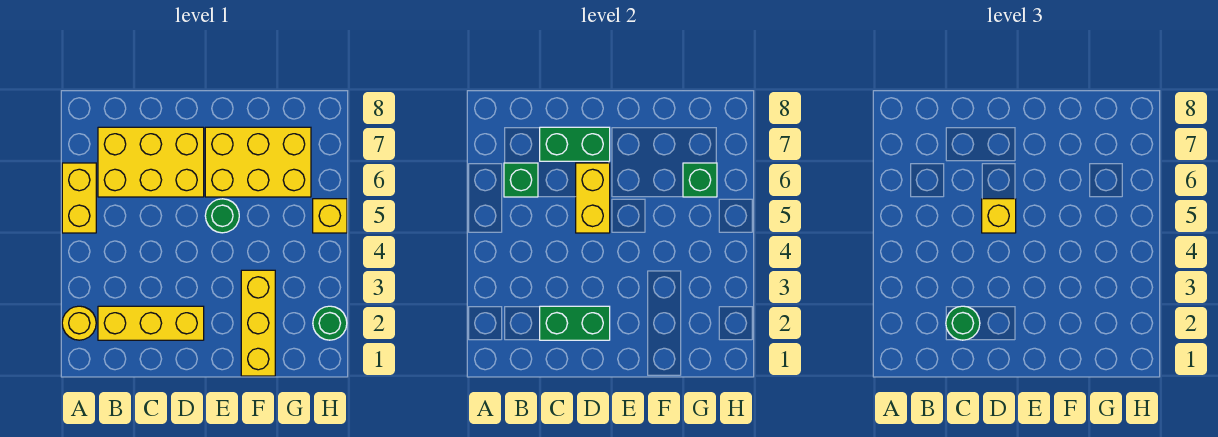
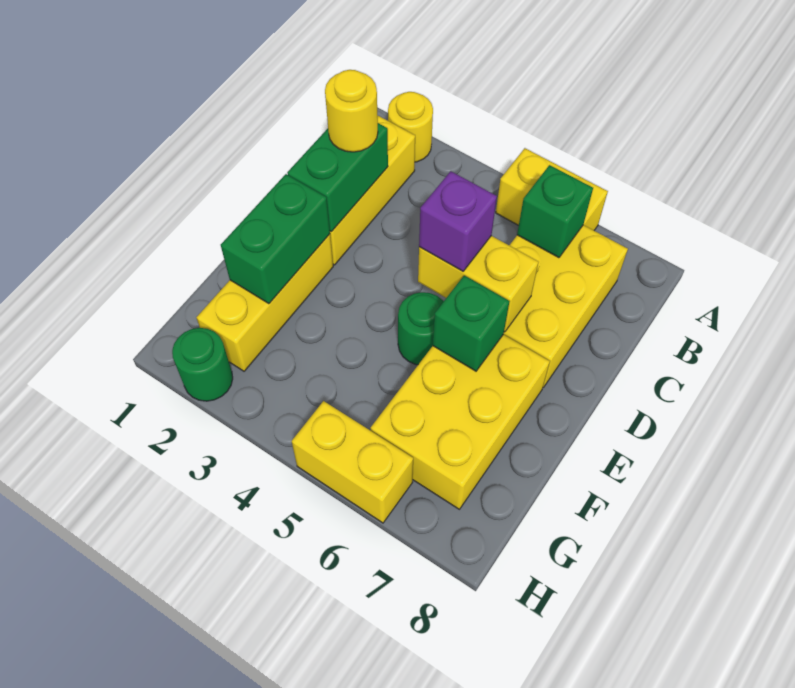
green 1x1 round brick [946,306,980,340] -> yellow 1x1 round brick [325,70,378,152]
green 1x2 brick [540,127,610,161] -> green 1x2 brick moved to [221,174,330,304]
yellow 1x1 brick [982,199,1016,233] -> purple 1x1 brick [419,171,497,271]
yellow 1x3 brick [241,270,275,376] -> yellow 1x3 brick turned to [196,234,333,371]
green 1x1 brick [683,163,717,197] -> green 1x1 brick moved to [433,275,509,371]
yellow 1x1 brick [313,199,347,233] -> yellow 1x2 brick [292,401,413,523]

